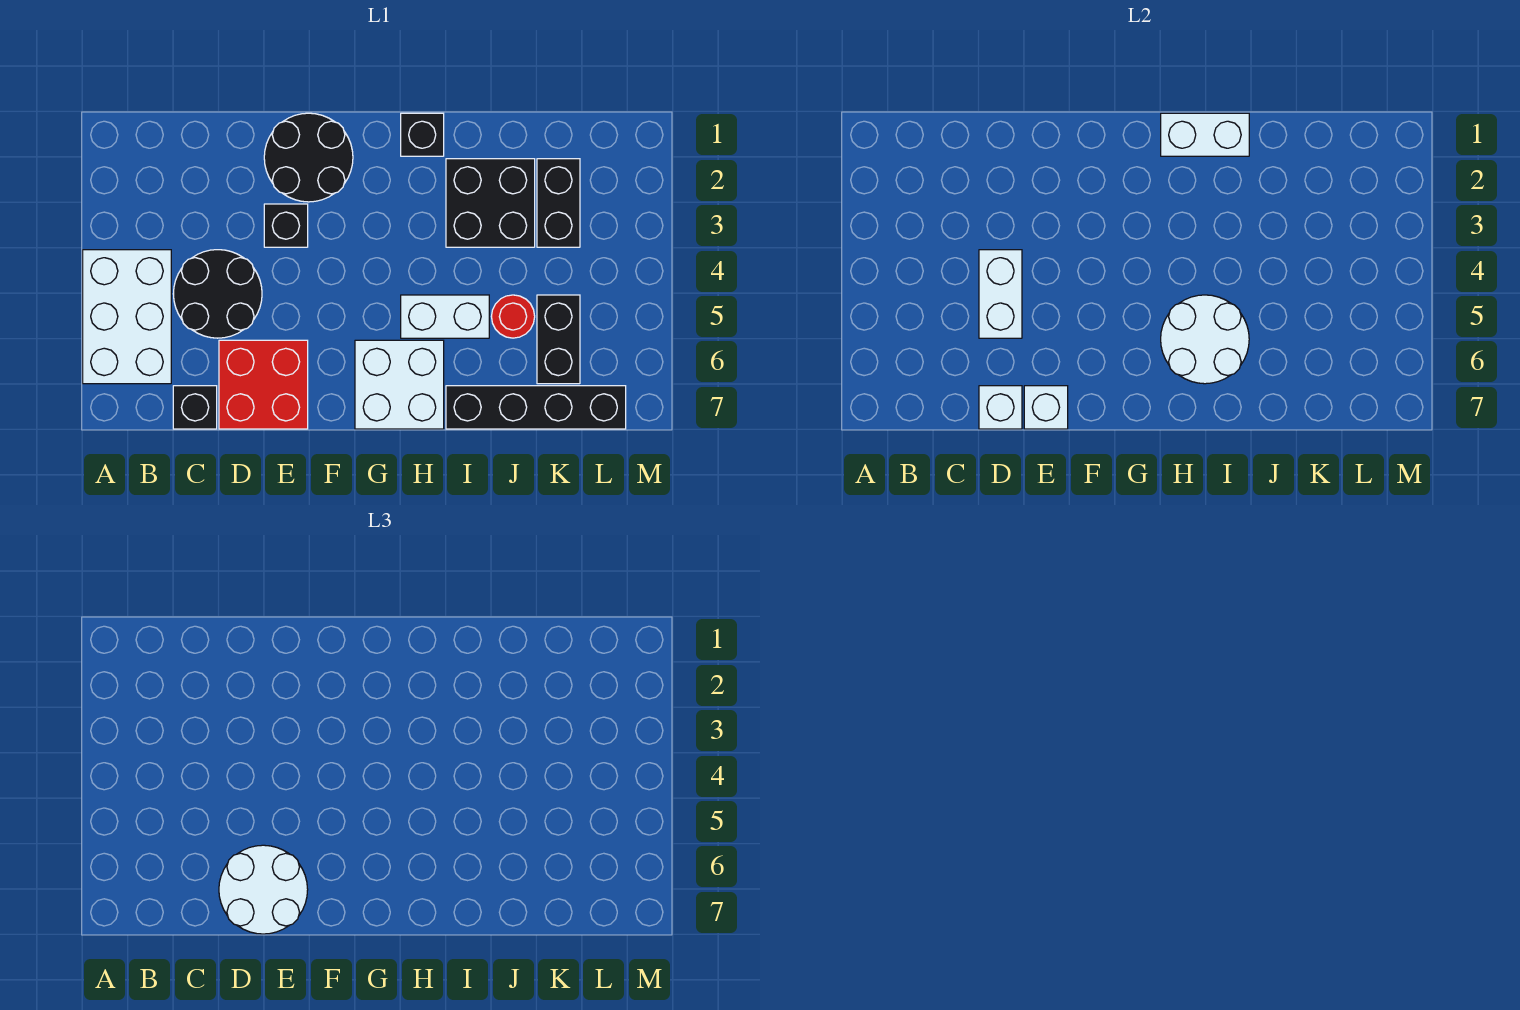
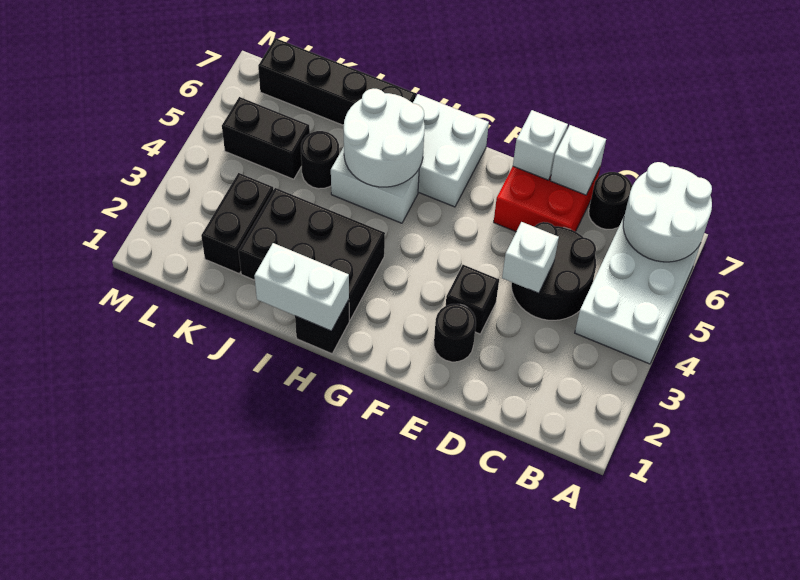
black 1x1 brick [173,386,217,429] -> black 1x1 round brick [589,172,632,229]
white 1x2 brick [979,250,1022,338] -> white 1x1 brick [502,222,559,293]
white 2x2 round brick [219,845,308,934] -> white 2x2 round brick moved to [623,162,712,262]
black 2x2 round brick [264,113,353,202] -> black 1x1 round brick [434,304,476,362]
black 2x2 brick [446,159,535,247] -> black 2x3 brick [239,188,385,320]
red 1x1 round brick [491,295,535,338] -> black 1x1 round brick [301,131,339,189]
black 1x2 brick [537,295,580,384] -> black 1x2 brick turned to [222,97,310,179]

